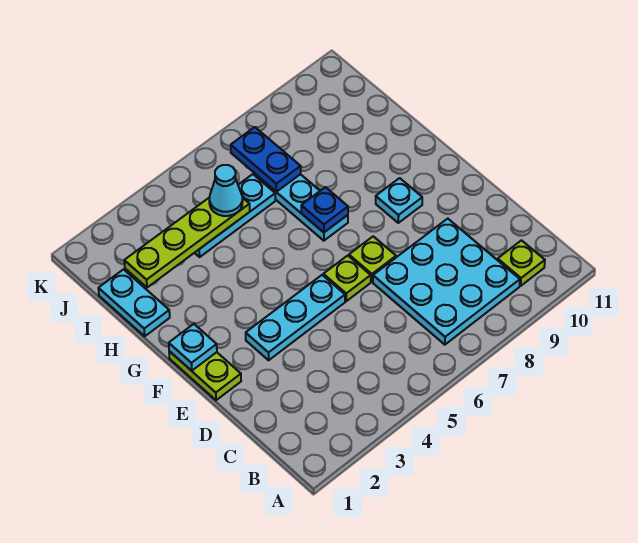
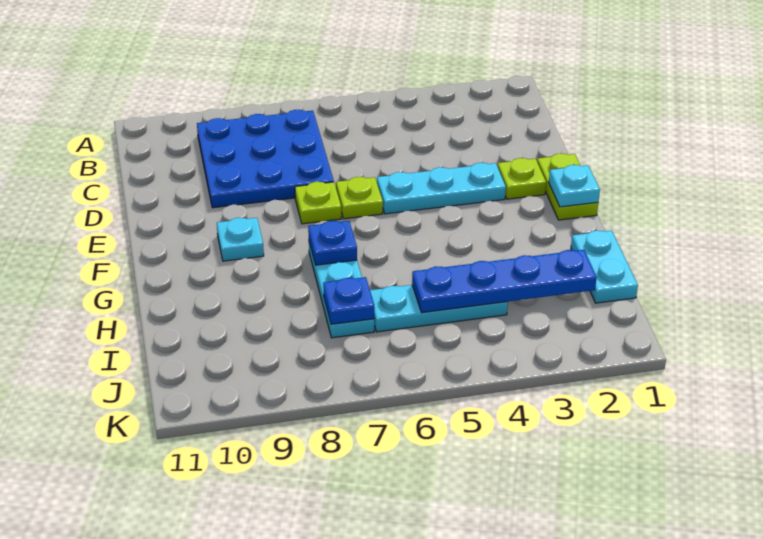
cyan 3x3 plate [373,219,520,345] -> blue 3x3 plate [197,110,334,208]
lime 1x1 plate [498,240,545,286] -> lime 1x1 plate moved to [498,158,546,199]
lime 1x4 plate [124,197,250,287] -> blue 1x4 plate [412,250,597,313]
cyan 1x1 cone [209,165,243,216] -> none
blue 1x2 plate [231,127,301,192] -> blue 1x1 plate [323,277,374,324]

